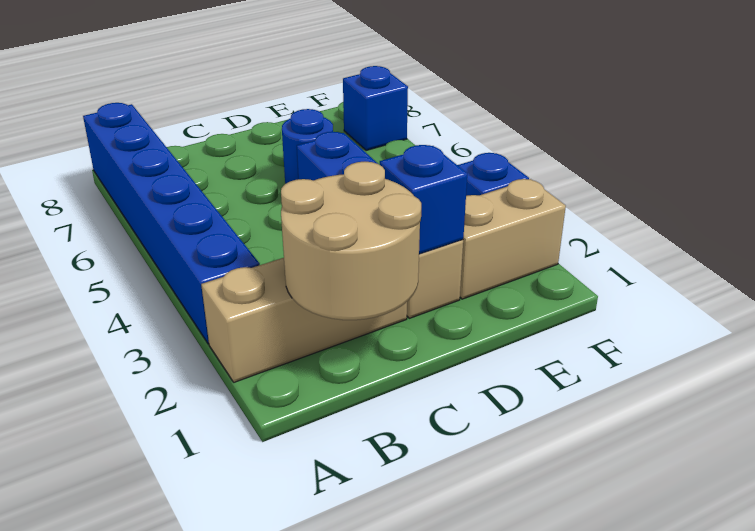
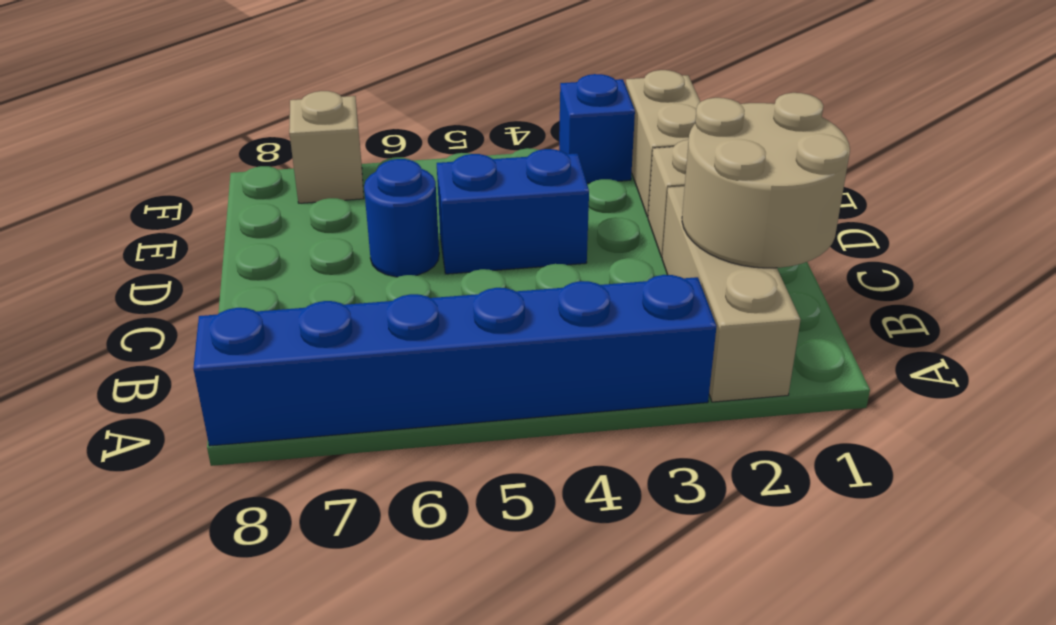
blue 1x1 brick [380,145,467,254] -> none
blue 1x1 brick [343,66,408,150] -> tan 1x1 brick [289,91,364,203]

